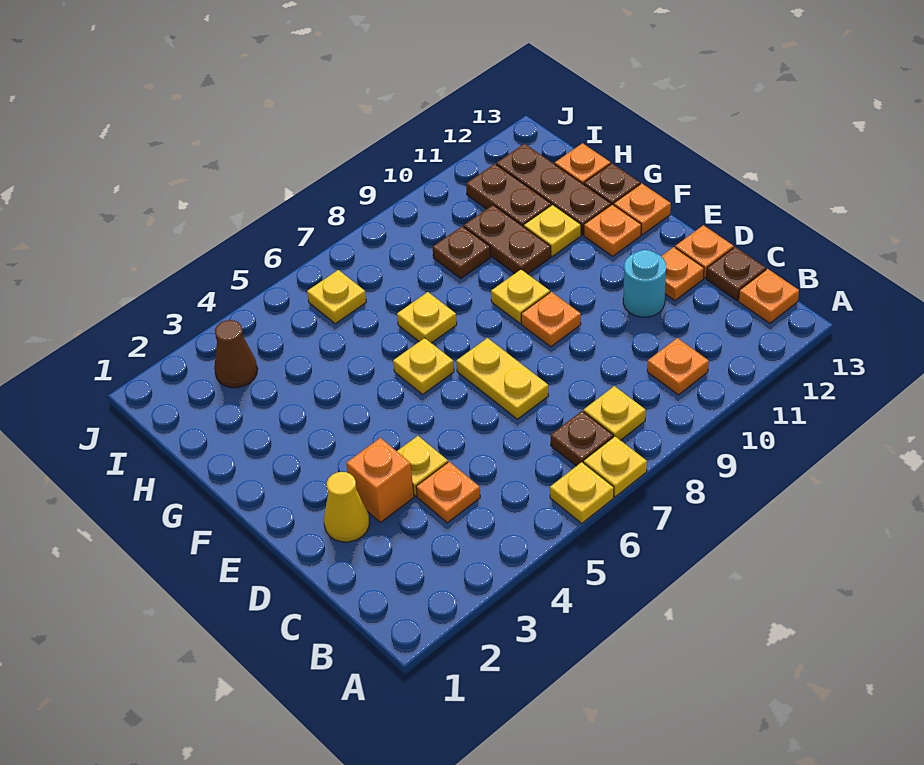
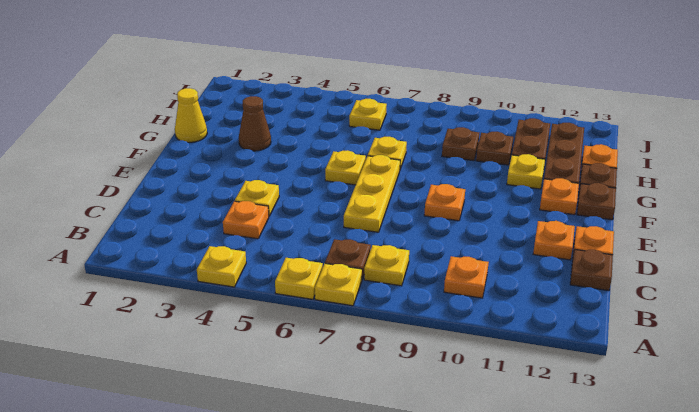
orange 1x1 plate [739,269,799,323] -> none
yellow 1x1 cone [324,472,369,542] -> yellow 1x1 cone moved to [175,88,207,142]
orange 1x1 brick [346,438,414,522] -> none
yellow 1x2 plate [456,338,548,419] -> yellow 1x3 plate [344,155,400,232]
cyan 1x1 round brick [623,250,666,317] -> none
yellow 1x1 plate [491,270,550,324] -> yellow 1x1 plate moved to [197,246,246,287]
orange 1x1 plate [614,183,671,235] -> brown 1x1 plate [577,183,616,220]
brown 1x2 plate [464,205,551,274] -> brown 1x1 plate [476,132,513,165]
brown 1x1 cone [214,320,258,388] -> brown 1x1 cone moved to [239,96,271,151]

